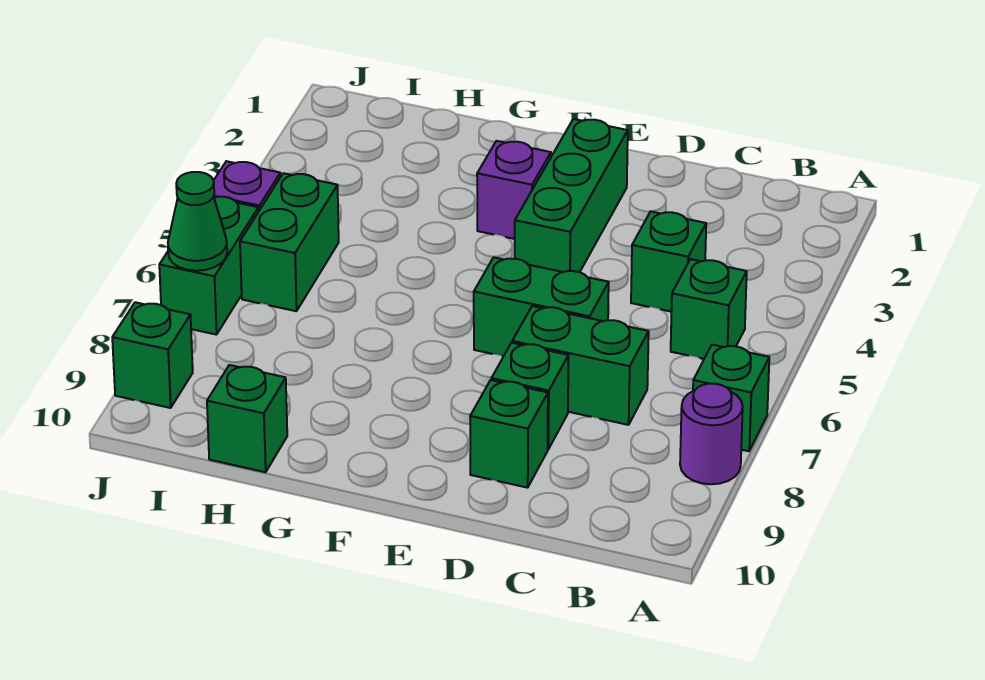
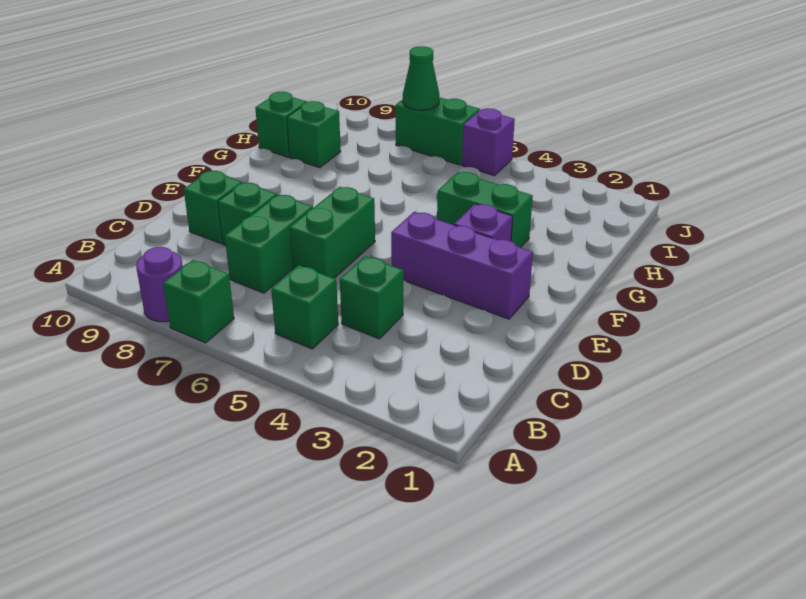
green 1x3 brick [515,119,628,272] -> purple 1x3 brick [391,212,533,319]
green 1x2 brick [240,173,339,311] -> green 1x2 brick moved to [437,172,533,248]
green 1x1 brick [112,302,193,408] -> green 1x1 brick moved to [287,101,341,168]

